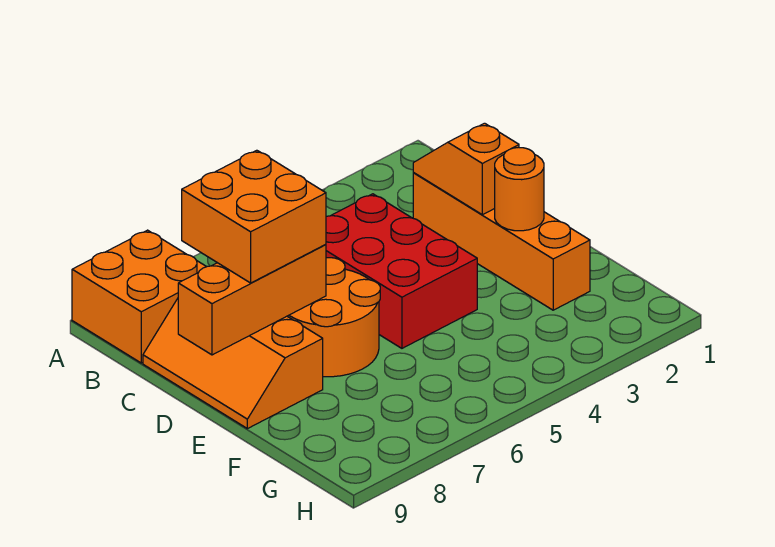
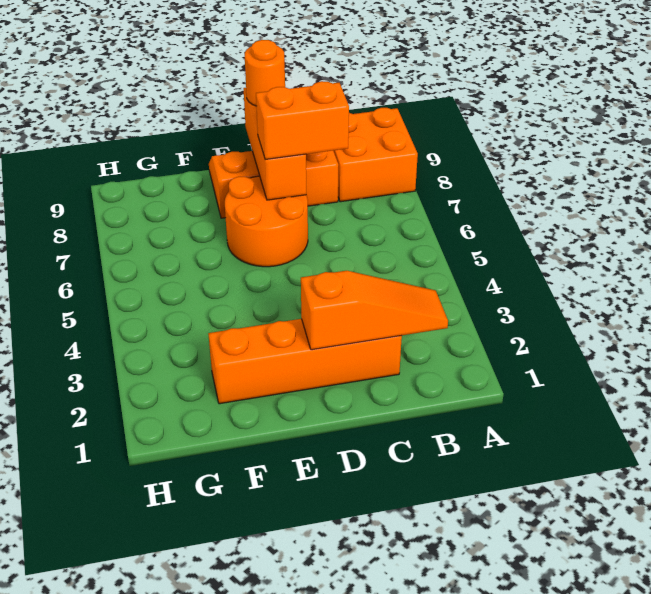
orange 1x2 slope [413,123,519,215] -> orange 1x3 slope [301,271,448,350]
red 2x3 brick [326,194,477,348] -> none
orange 2x2 brick [182,150,326,283] -> orange 1x2 brick [256,81,349,159]
orange 1x1 round brick [495,147,544,231] -> orange 1x1 round brick moved to [245,40,285,106]

